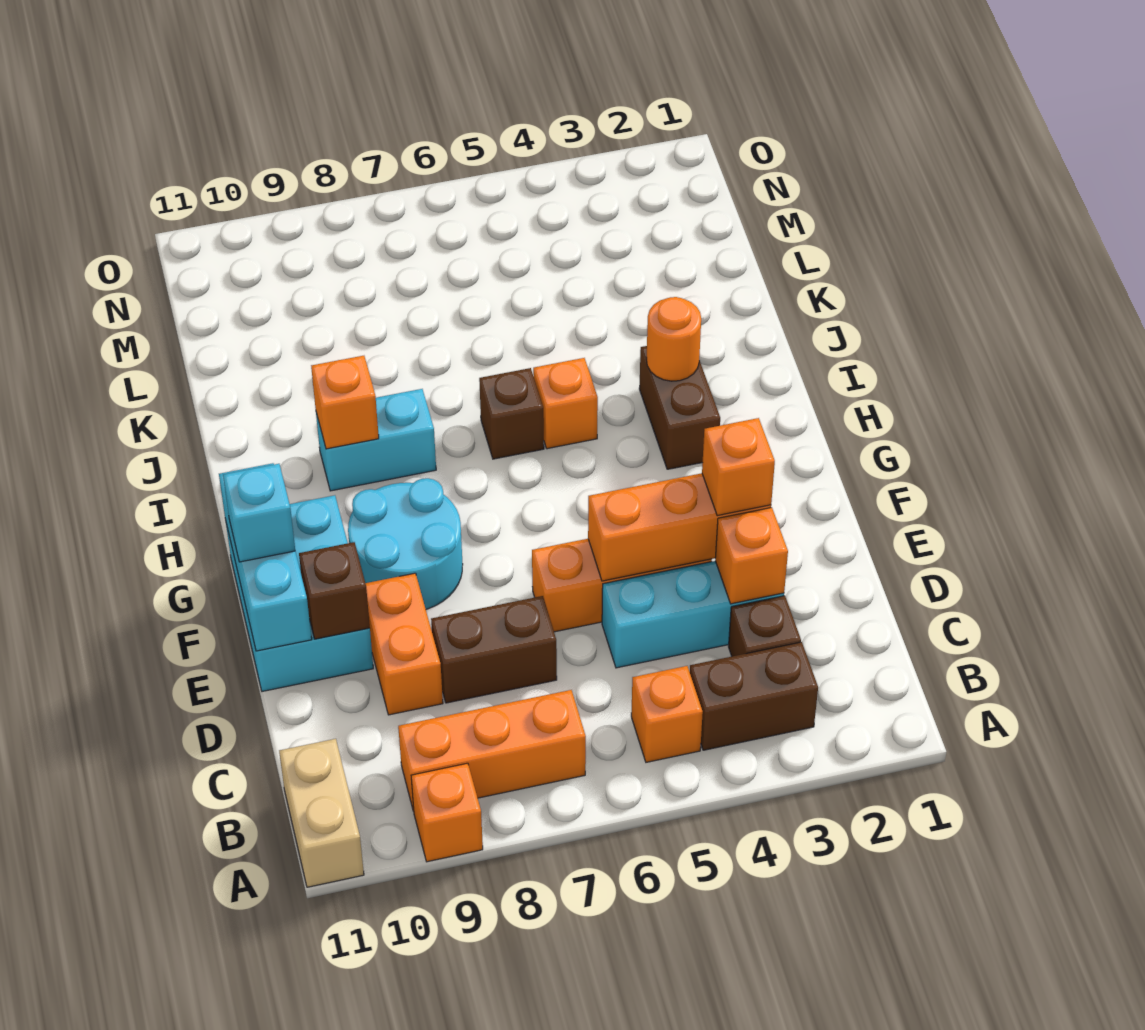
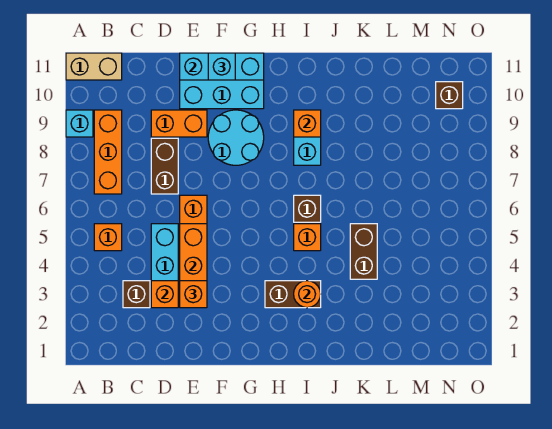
orange 1x1 brick [411,763,483,862] -> cyan 1x1 brick [66,110,93,137]
brown 1x2 brick [690,642,818,750] -> brown 1x2 brick moved to [350,224,377,279]
brown 1x1 brick [299,542,370,639] -> brown 1x1 brick moved to [436,82,463,109]

